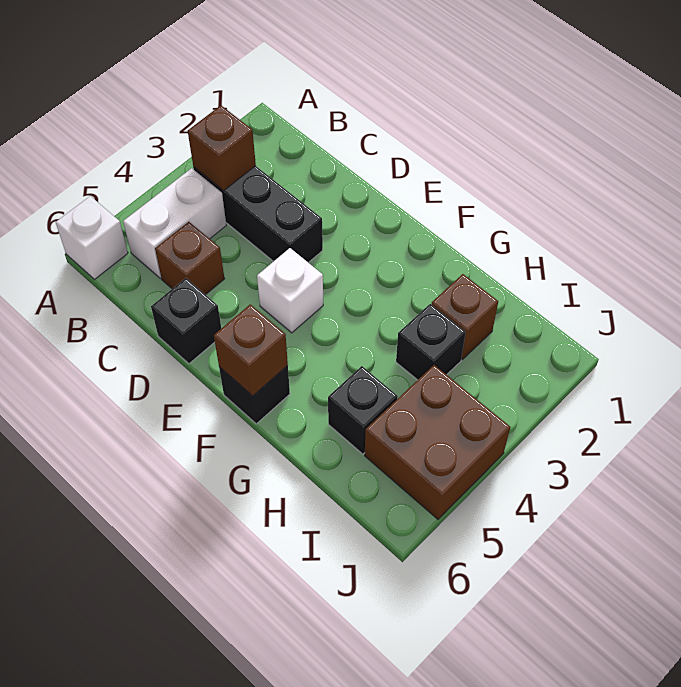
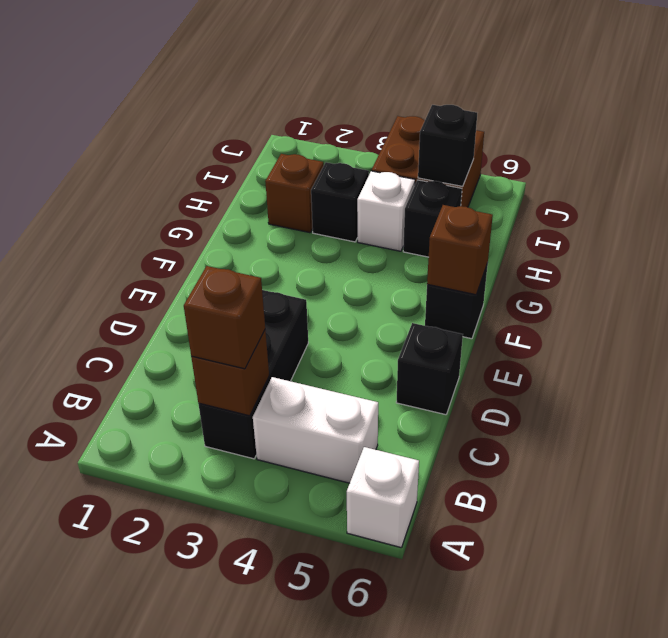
brown 1x1 brick [155,222,224,295] -> brown 1x1 brick moved to [184,266,265,369]
white 1x1 brick [257,248,323,333] -> white 1x1 brick moved to [357,171,415,251]
none -> black 1x1 brick [418,105,477,186]

